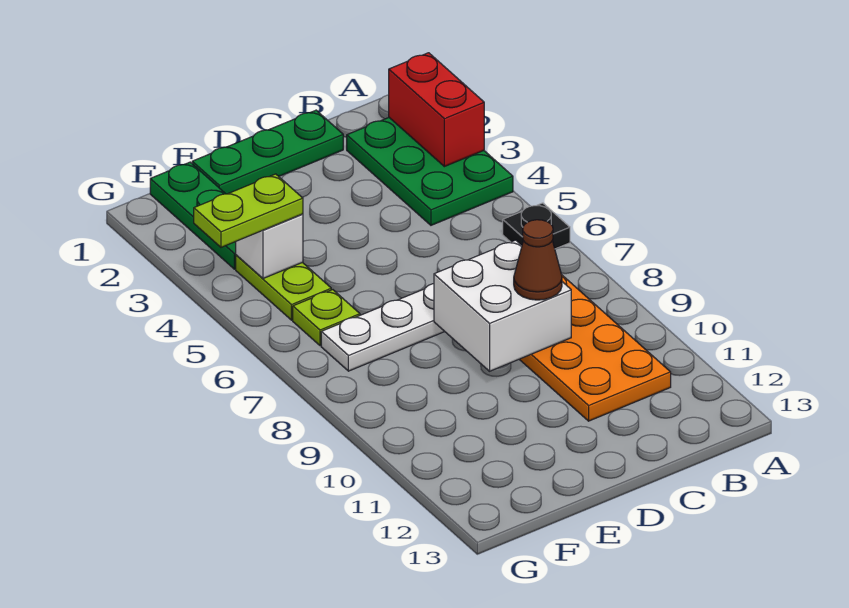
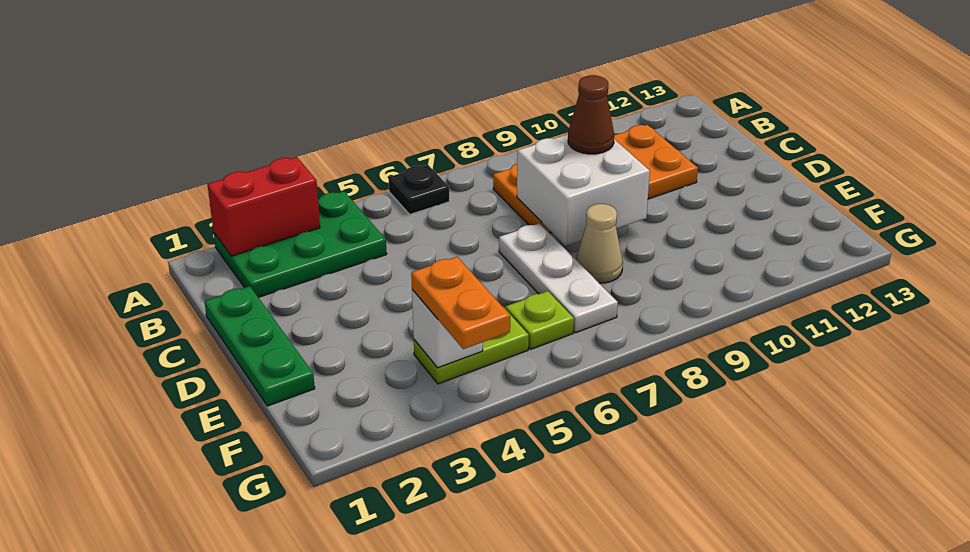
none -> tan 1x1 cone [576,204,623,283]
green 1x3 plate [150,162,236,269] -> none
lime 1x2 plate [194,174,303,247] -> orange 1x2 plate [411,257,510,349]

